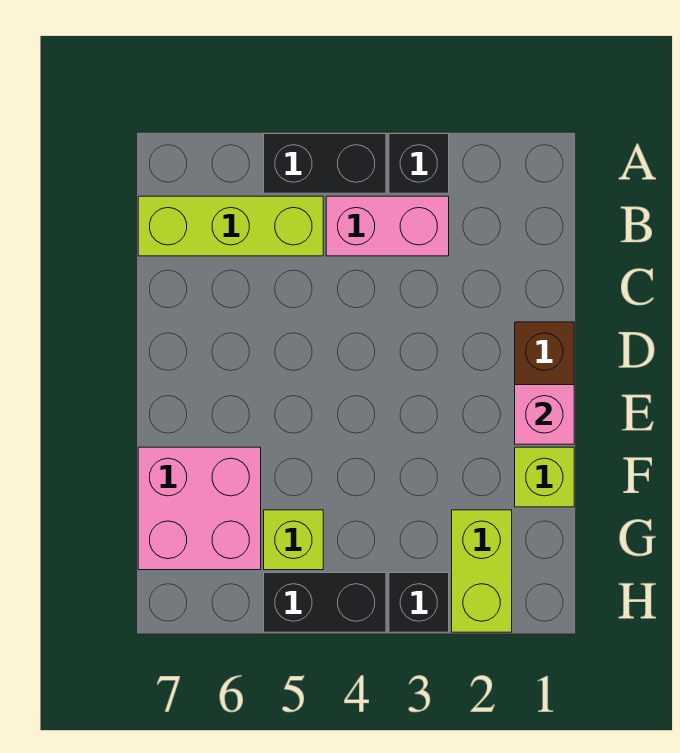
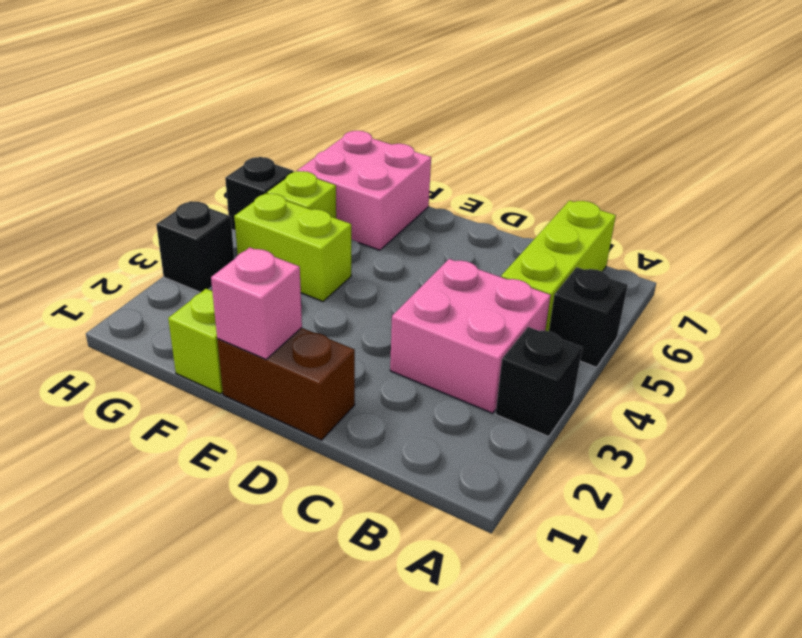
black 1x2 brick [264,134,386,193] -> black 1x1 brick [549,267,628,367]
pink 1x2 brick [326,196,449,256] -> pink 2x2 brick [390,259,551,413]
lime 1x2 brick [452,510,512,632] -> lime 1x2 brick moved to [234,193,351,301]
black 1x2 brick [264,573,386,632] -> black 1x1 brick [225,157,294,231]

